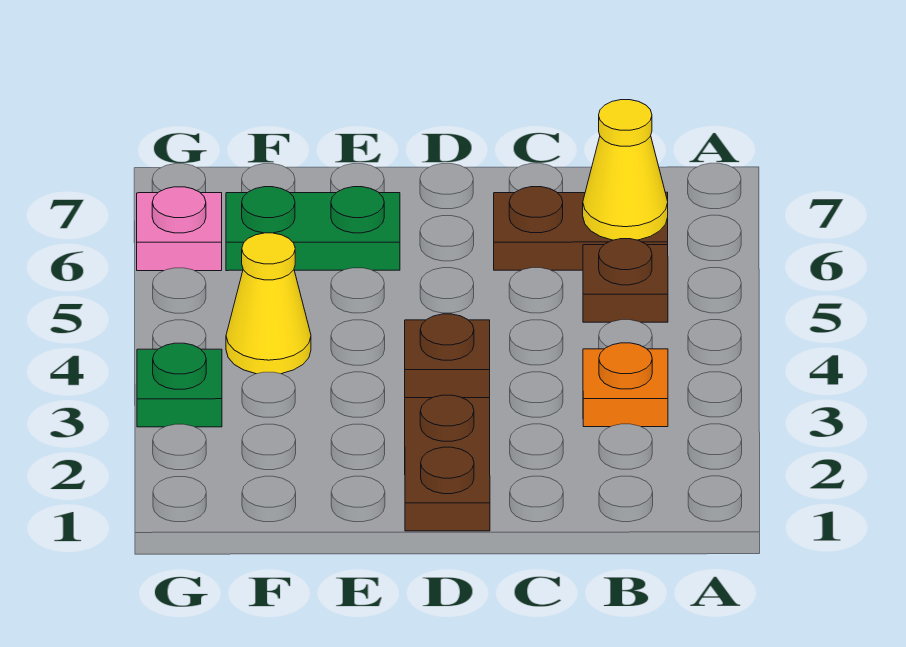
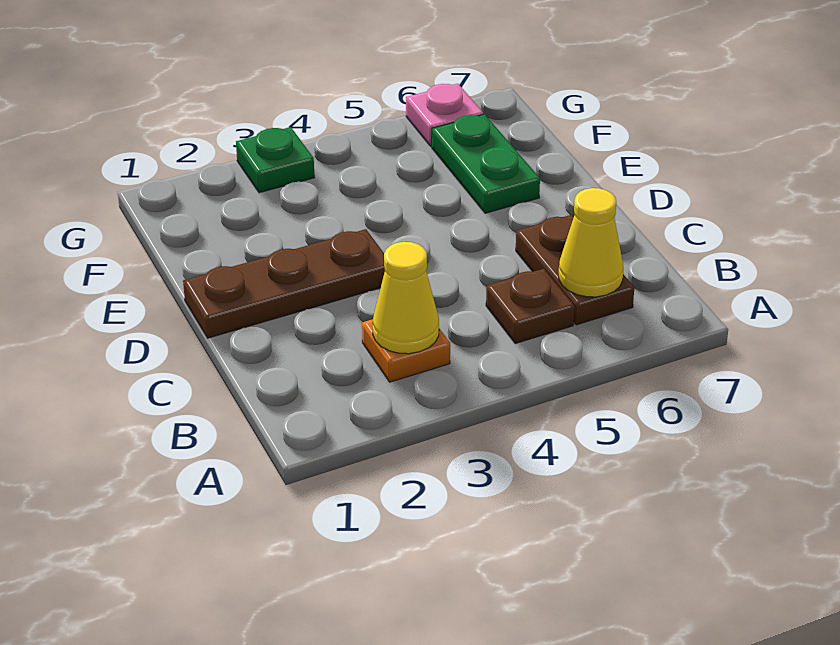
brown 1x1 plate [405,314,490,398] -> none
yellow 1x1 cone [226,233,311,374] -> yellow 1x1 cone moved to [373,242,439,354]

